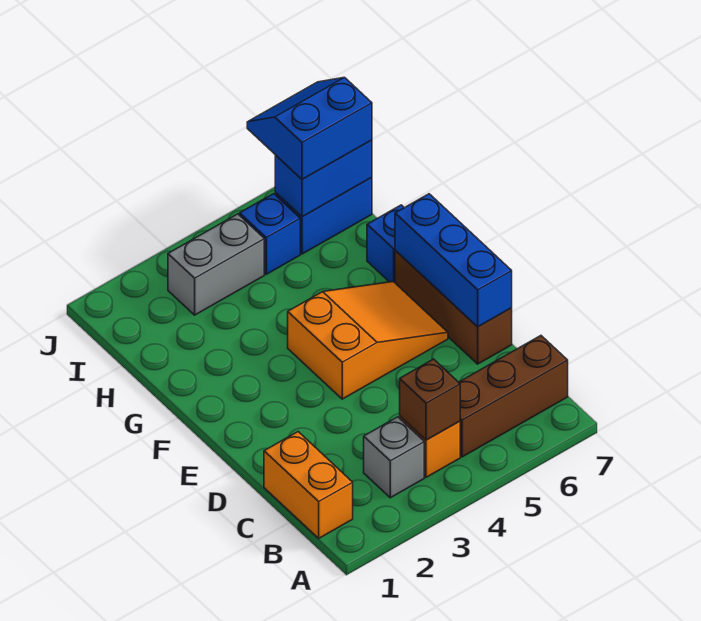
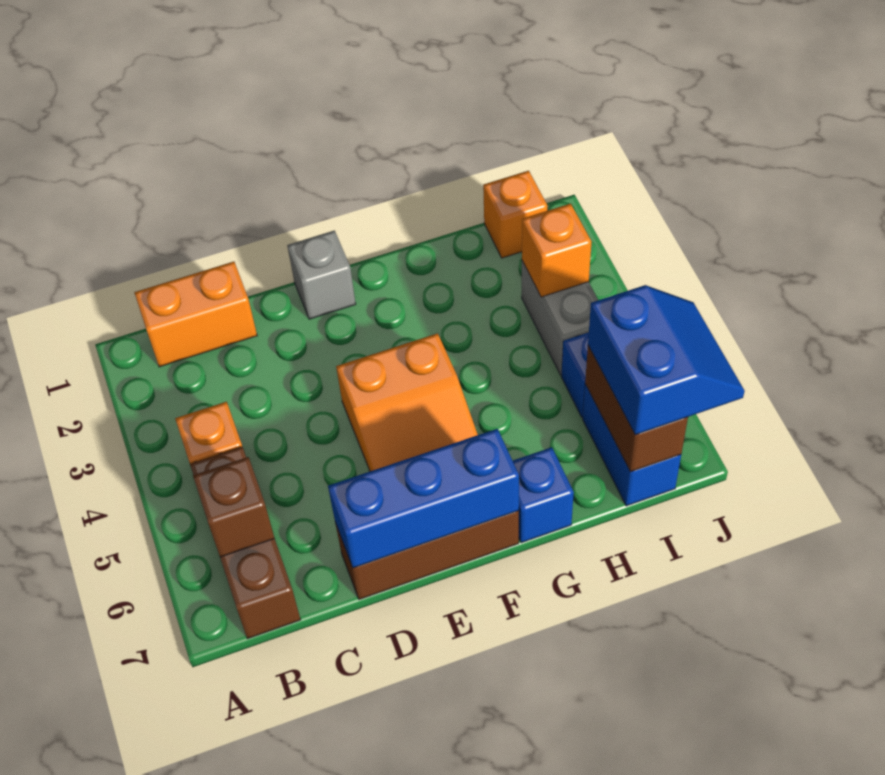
grey 1x1 brick [364,417,424,498] -> grey 1x1 brick moved to [287,231,356,319]
brown 1x1 brick [400,359,460,440] -> brown 1x1 brick moved to [193,457,275,557]
none -> orange 1x1 brick [483,171,547,258]
none -> orange 1x1 brick [522,204,592,297]
blue 1x2 brick [275,140,372,217] -> brown 1x2 brick [585,346,688,472]

